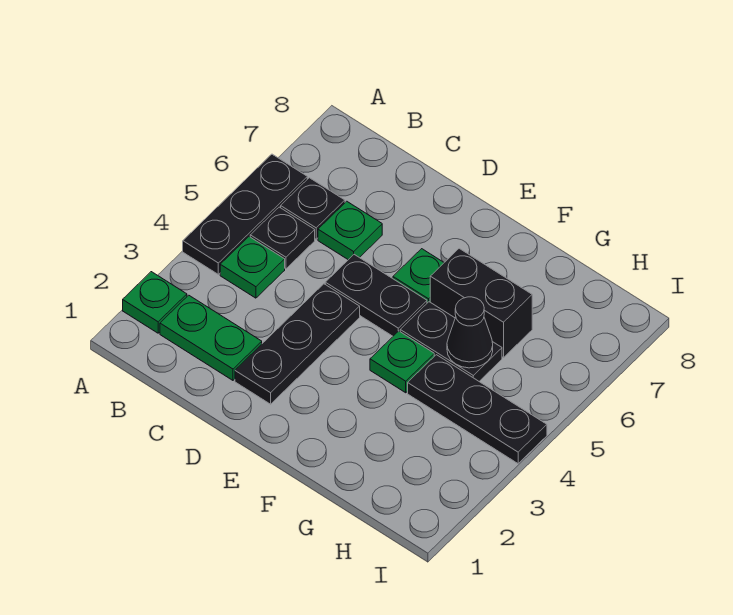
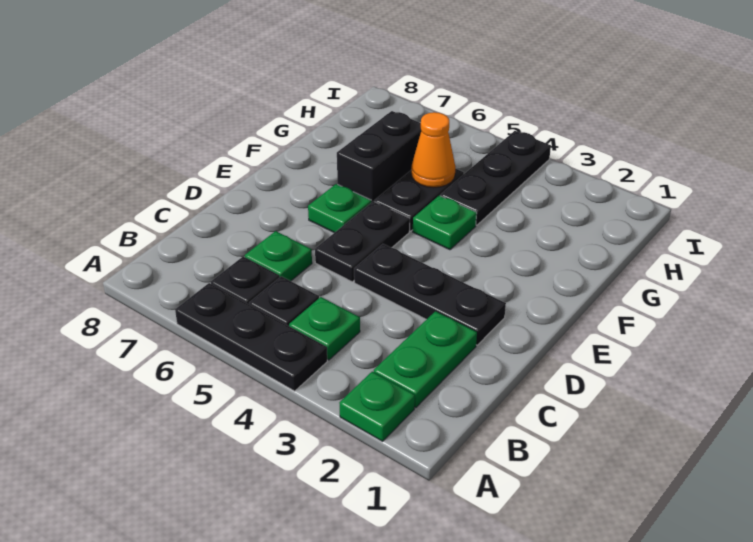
black 1x1 cone [447,297,493,368] -> orange 1x1 cone [411,112,456,188]

